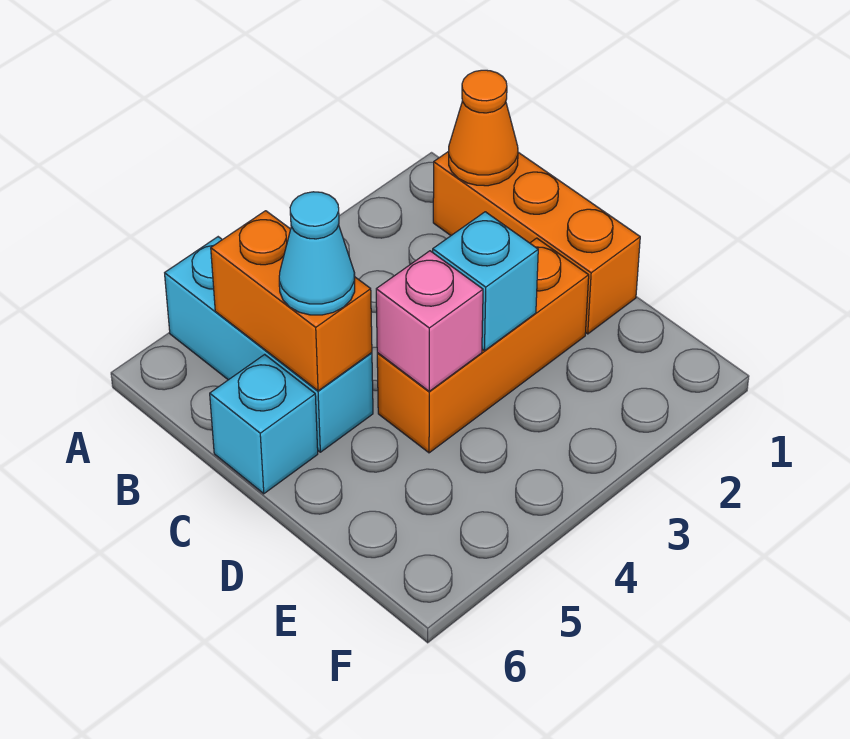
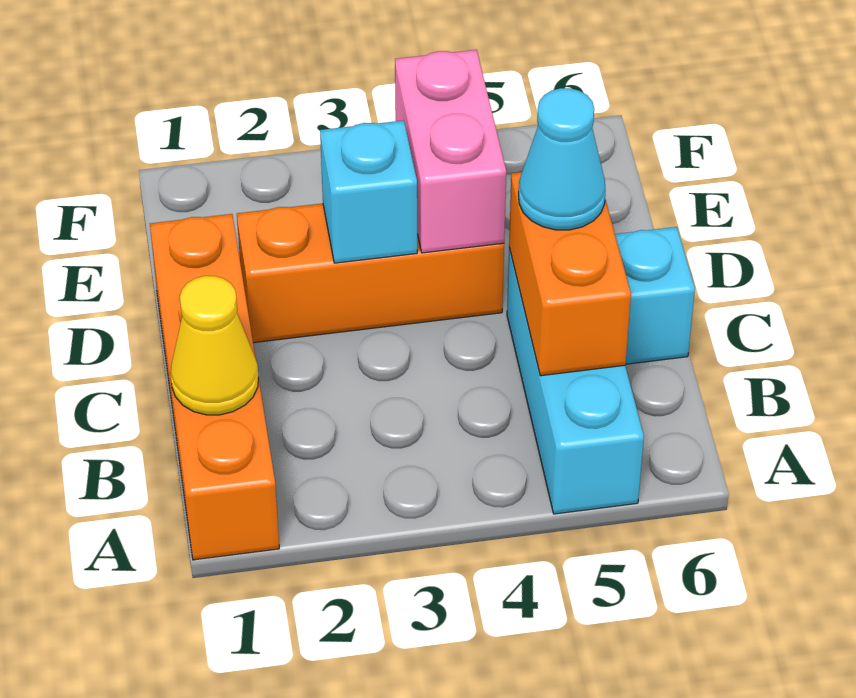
orange 1x3 brick [433,151,640,334] -> orange 1x4 brick [150,214,279,560]
orange 1x1 cone [449,70,518,186] -> yellow 1x1 cone [171,276,258,415]
pink 1x1 brick [376,251,483,391] -> pink 1x2 brick [395,50,506,253]

